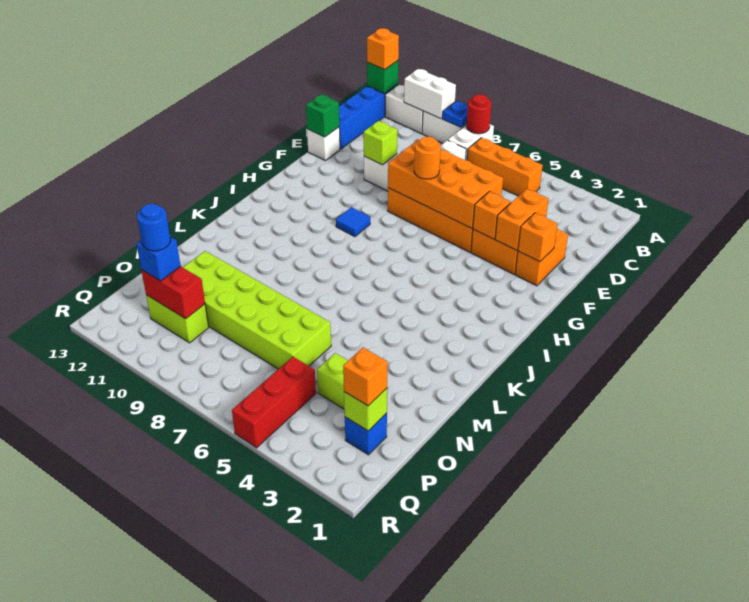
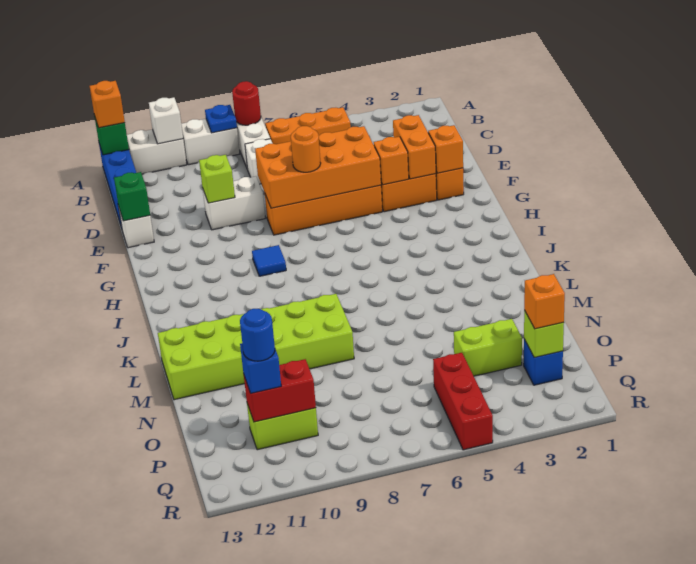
white 1x2 brick [404,69,456,119] -> white 1x1 brick [149,97,183,144]
lime 2x6 brick [183,251,331,369] -> lime 2x6 brick moved to [158,294,354,400]

